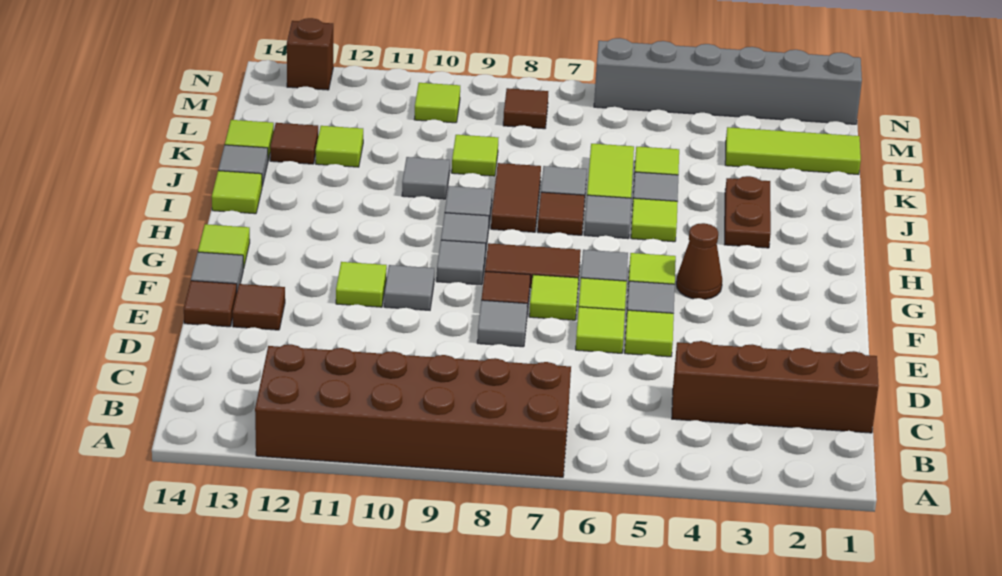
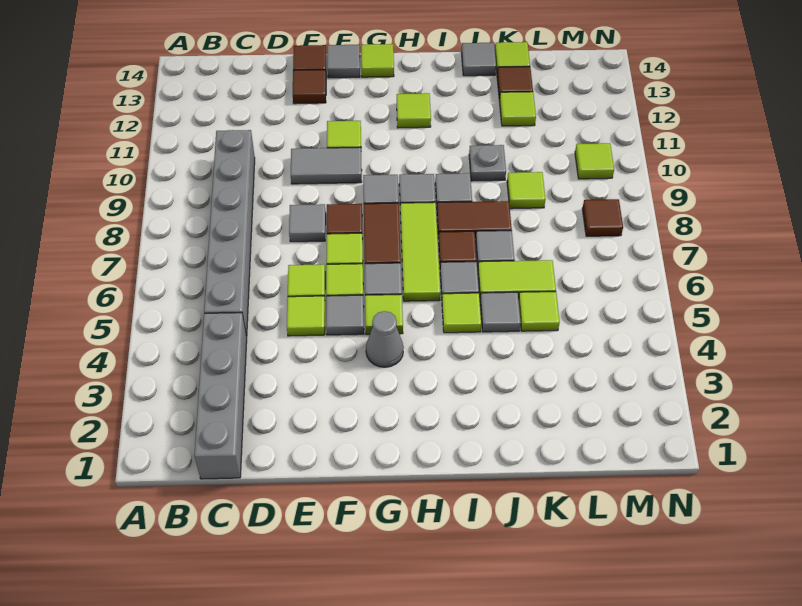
brown 2x6 brick [255,344,571,477] -> none
brown 1x4 brick [672,341,879,433] -> grey 1x4 brick [194,313,247,479]
grey 1x1 tile [384,265,434,310] -> grey 1x2 tile [291,147,362,184]
brown 1x1 cone [676,223,722,299] -> grey 1x1 cone [366,311,404,367]
brown 1x2 plate [724,176,771,248] -> none
lime 1x1 tile [212,171,262,214] -> lime 1x1 tile moved to [397,93,431,128]
grey 1x1 tile [402,157,450,199] -> grey 1x1 plate [469,145,506,181]
lime 1x3 tile [725,127,861,175] -> lime 1x3 tile moved to [400,202,440,301]
grey 1x6 brick [594,38,862,124] -> grey 1x6 brick moved to [204,130,255,336]
brown 1x1 brick [287,18,333,90] -> none

